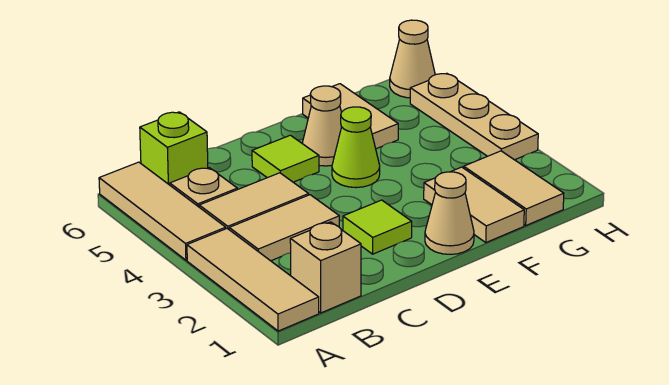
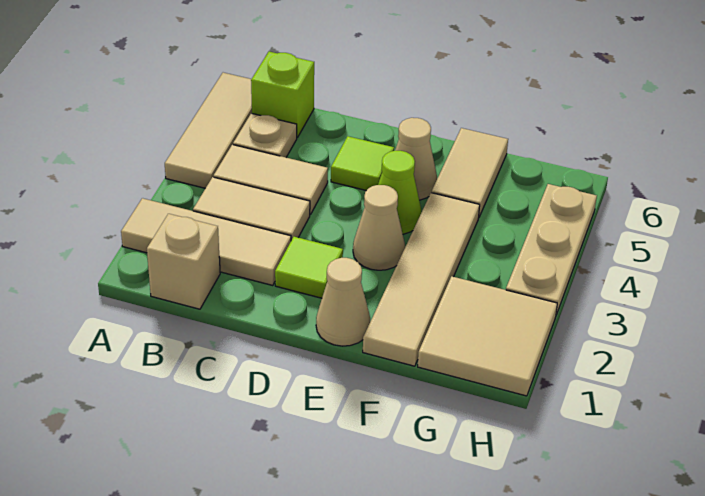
tan 1x3 tile [187,228,319,331] -> tan 1x3 tile turned to [121,198,291,285]
tan 1x2 tile [424,167,524,242] -> tan 1x4 tile [363,193,480,366]
tan 1x2 tile [464,151,564,225] -> tan 2x2 tile [418,276,557,396]
tan 1x1 cone [390,20,435,98] -> tan 1x1 cone moved to [353,185,405,270]

